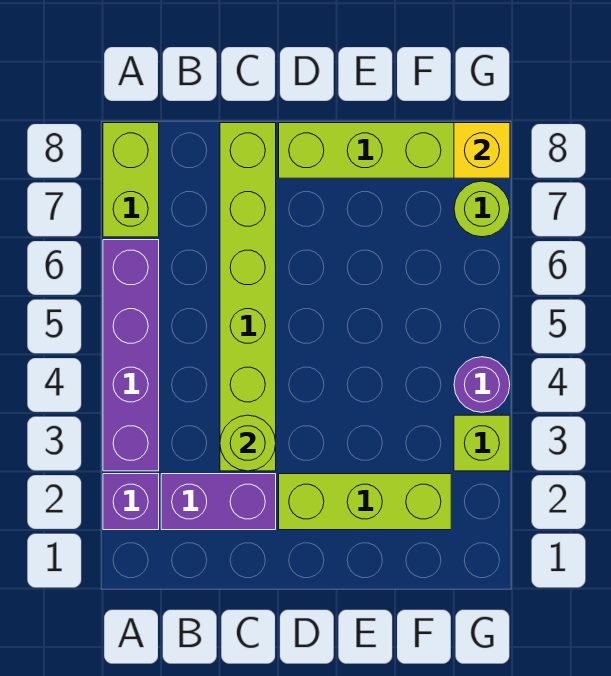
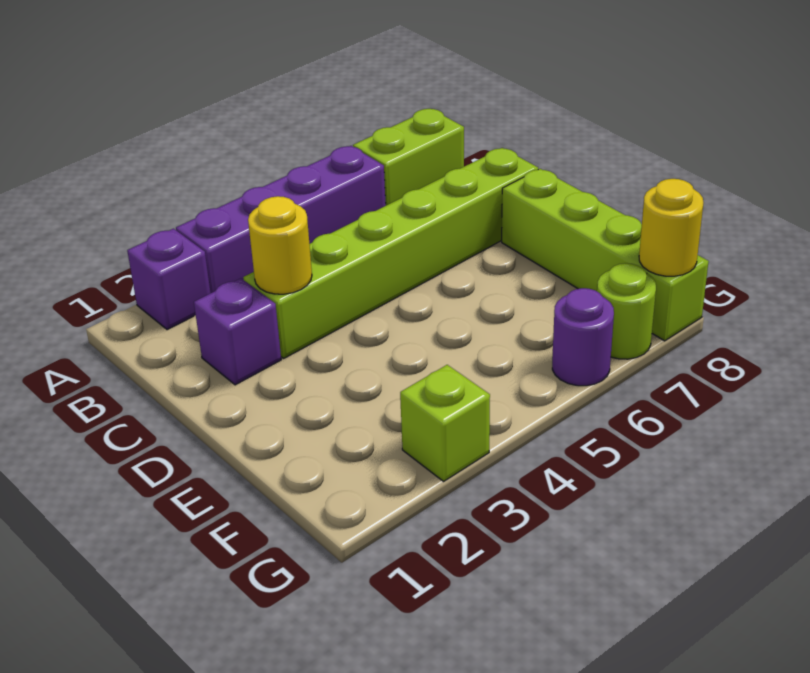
purple 1x2 brick [161,474,276,530] -> purple 1x1 brick [194,278,281,385]
lime 1x1 round brick [220,415,276,471] -> yellow 1x1 round brick [248,196,312,294]
lime 1x3 brick [279,474,451,530] -> none
purple 1x1 round brick [454,357,510,412] -> purple 1x1 round brick moved to [552,288,614,386]
yellow 1x1 brick [454,123,510,178] -> yellow 1x1 round brick [639,179,704,276]

